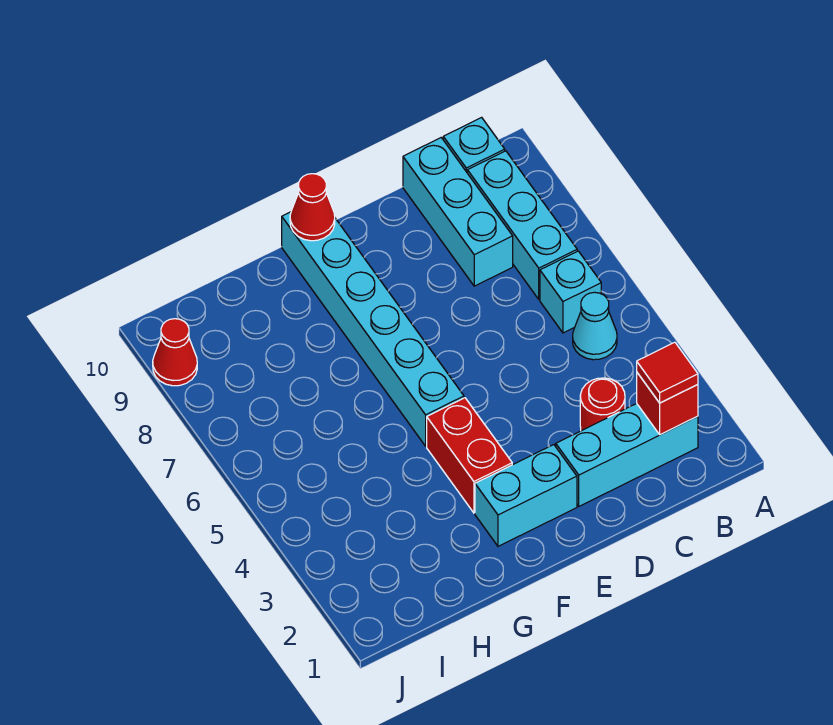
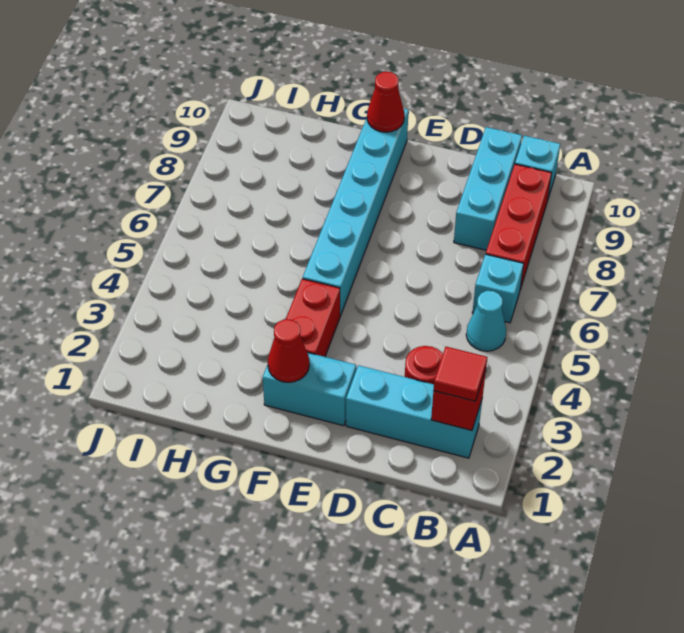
cyan 1x3 brick [467,151,577,299] -> red 1x3 brick [486,164,552,289]
red 1x1 cone [153,319,197,386] -> red 1x1 cone moved to [268,319,309,382]

